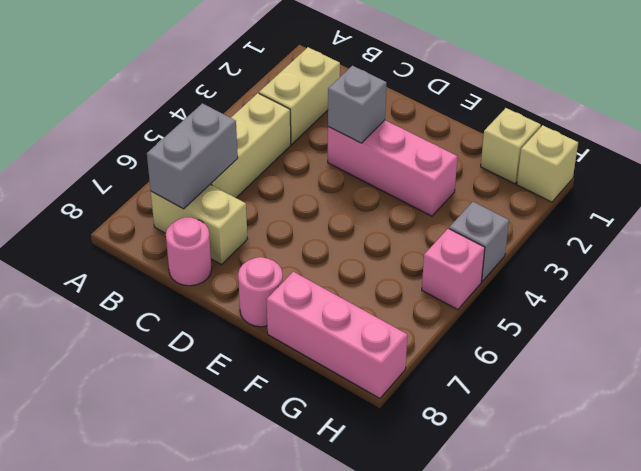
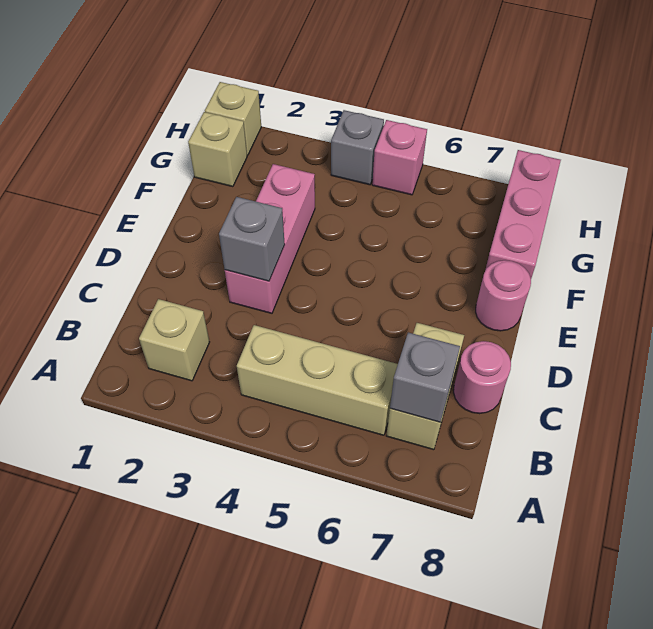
tan 1x2 brick [259,47,340,144] -> tan 1x1 brick [139,299,209,381]
grey 1x2 brick [147,103,238,209] -> grey 1x1 brick [390,332,460,422]

